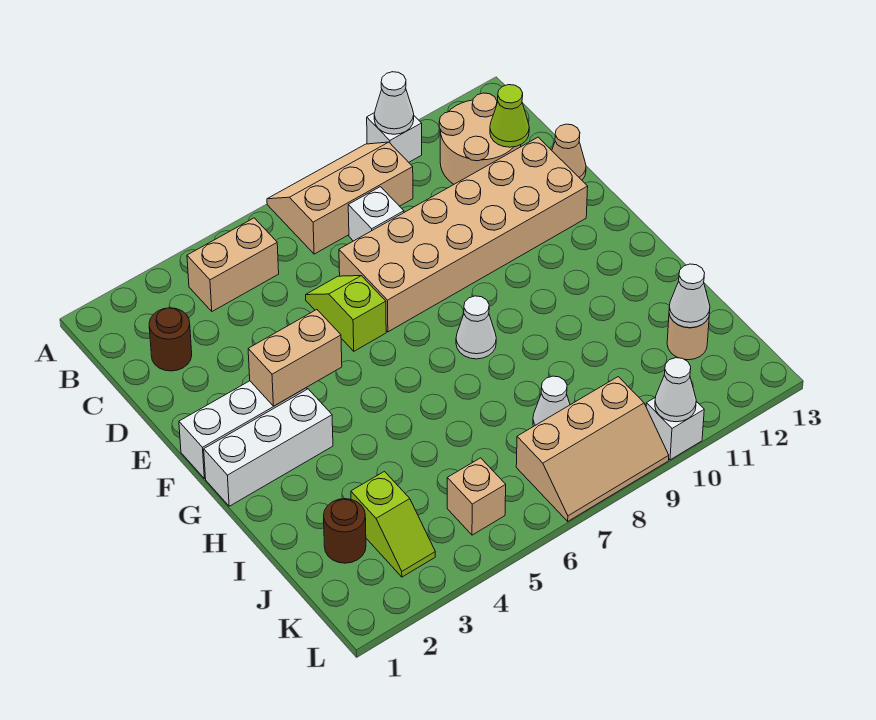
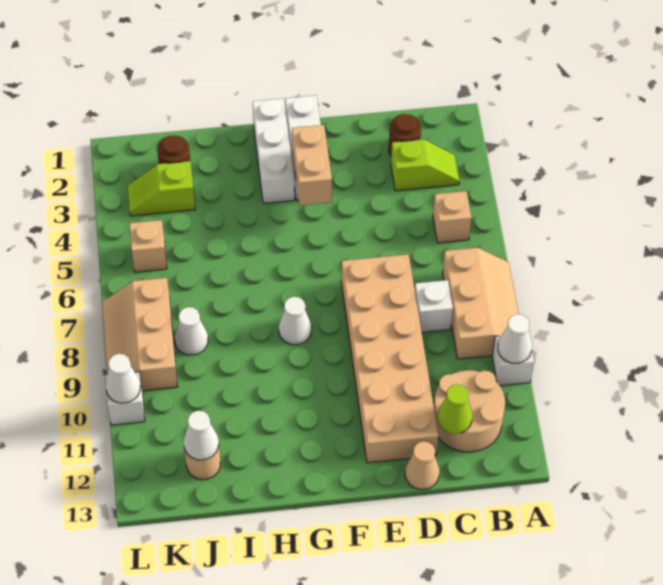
tan 1x2 brick [187,218,279,311] -> tan 1x1 brick [433,191,471,243]
lime 1x2 slope [306,276,386,351] -> lime 1x2 slope moved to [391,139,459,191]

